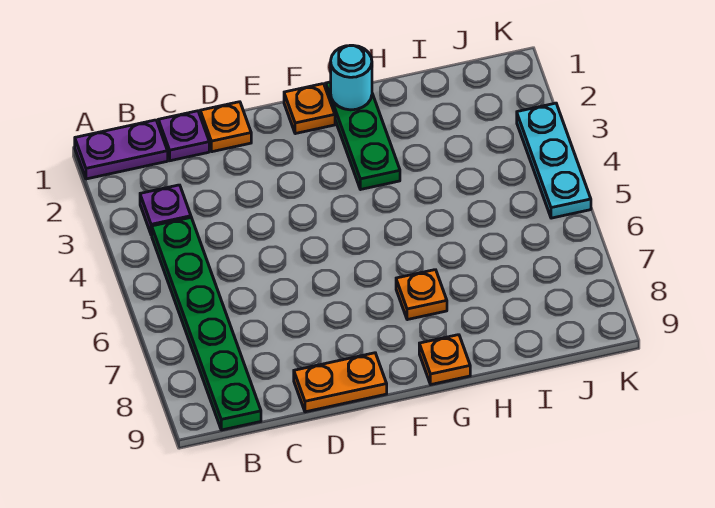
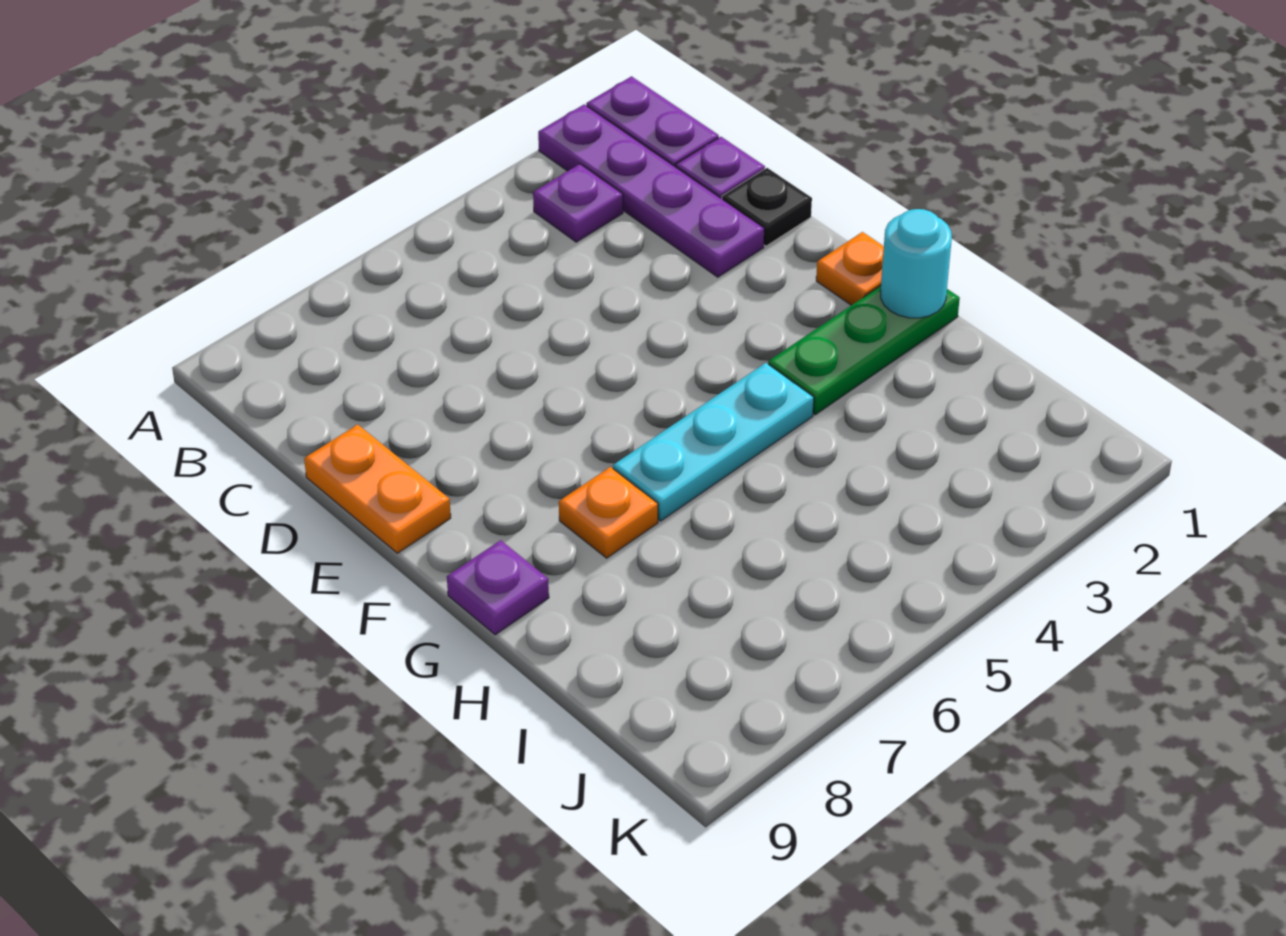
none -> purple 1x4 plate [538,104,764,277]
green 1x6 plate [152,218,261,430] -> none
orange 1x1 plate [200,102,251,152] -> black 1x1 plate [722,168,812,246]
orange 1x1 plate [419,335,470,384] -> purple 1x1 plate [447,540,549,635]
cyan 1x3 plate [517,103,591,218] -> cyan 1x3 plate moved to [613,363,814,521]

